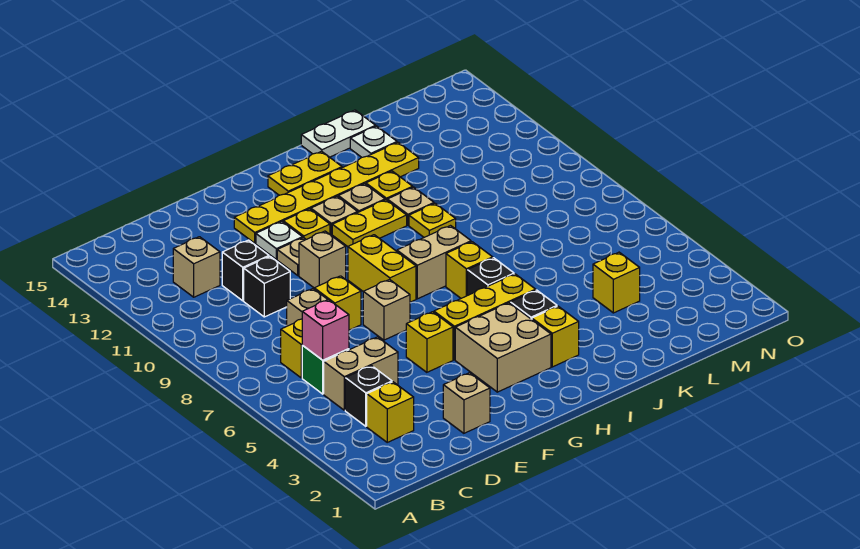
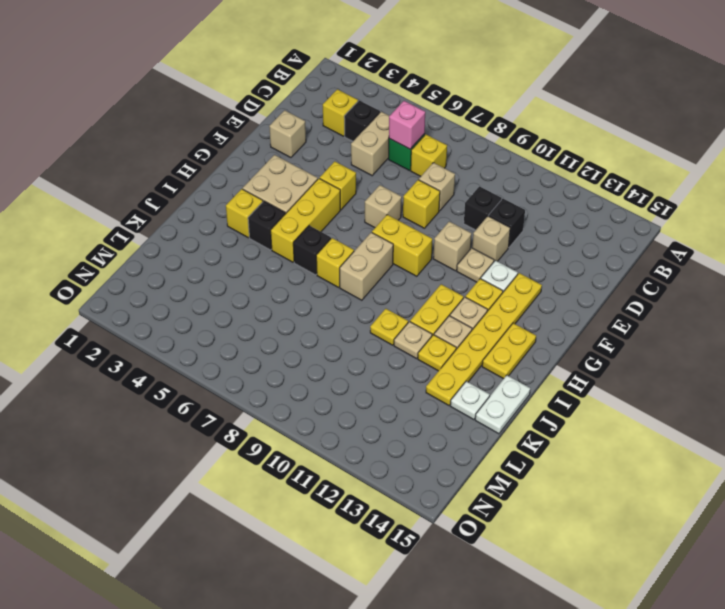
tan 1x1 brick [173,237,220,297] -> tan 1x1 brick moved to [472,216,510,261]
yellow 1x1 brick [593,252,640,313] -> none

